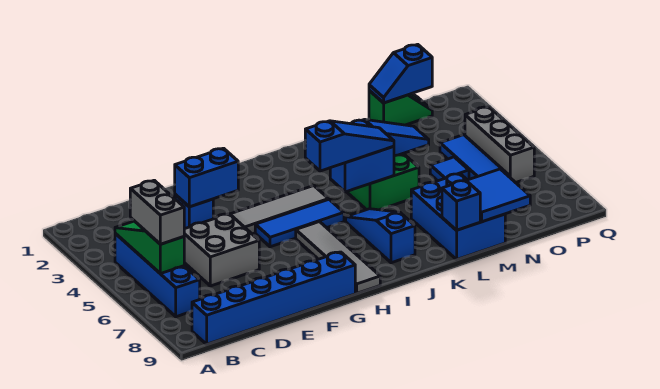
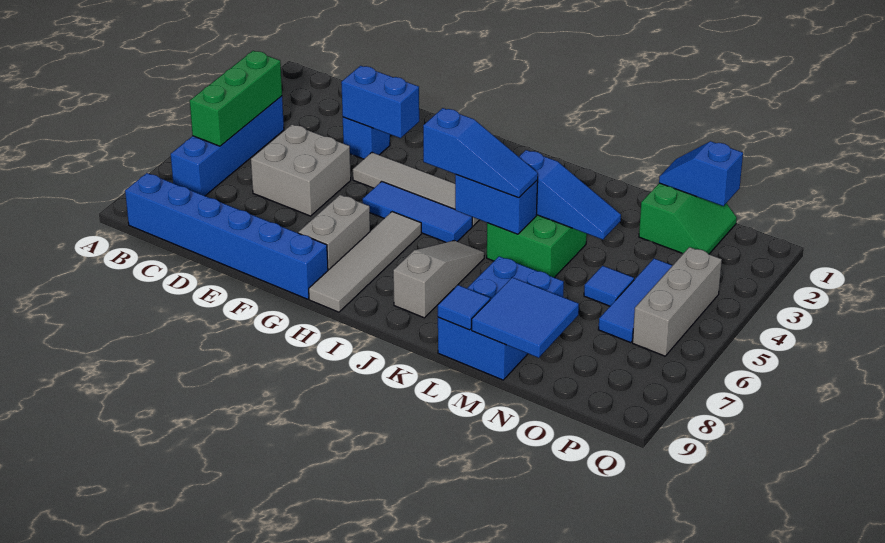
green 1x3 slope [115,221,184,274] -> green 1x3 brick [190,51,282,146]
grey 1x2 brick [130,180,184,244] -> grey 1x2 brick moved to [298,195,370,270]
blue 1x3 slope [346,209,415,263] -> grey 1x3 slope [393,241,484,318]
blue 1x1 brick [442,180,480,230] -> blue 1x1 tile [438,285,490,330]
green 1x2 slope [369,90,432,125] -> green 2x2 slope [639,183,737,254]

